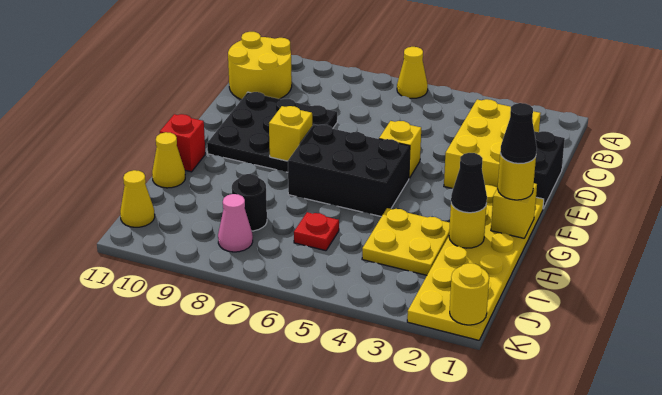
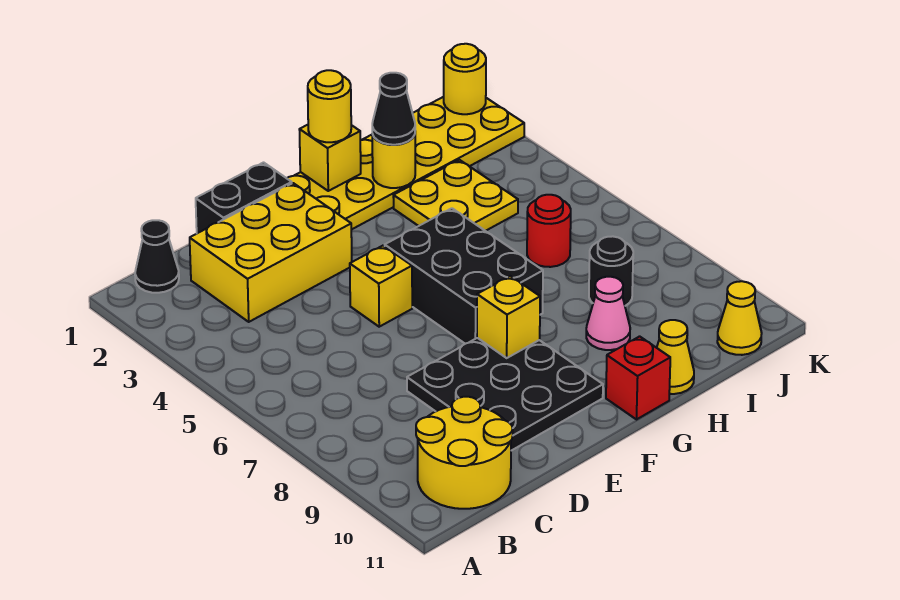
yellow 1x1 cone [397,47,428,98] -> none
black 1x1 cone [500,103,537,163] -> black 1x1 cone moved to [135,220,179,293]
red 1x1 plate [294,212,339,251] -> red 1x1 round brick [527,195,571,267]
pink 1x1 cone [218,194,253,252] -> pink 1x1 cone moved to [586,277,630,350]

